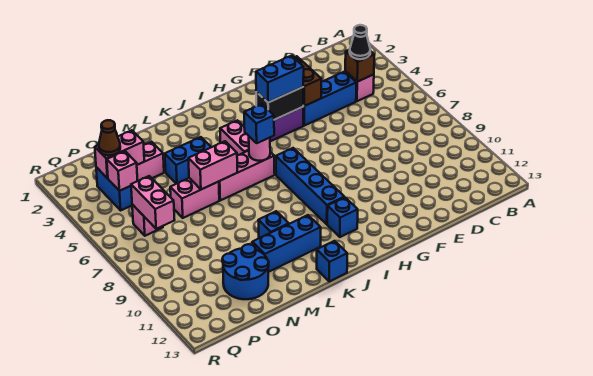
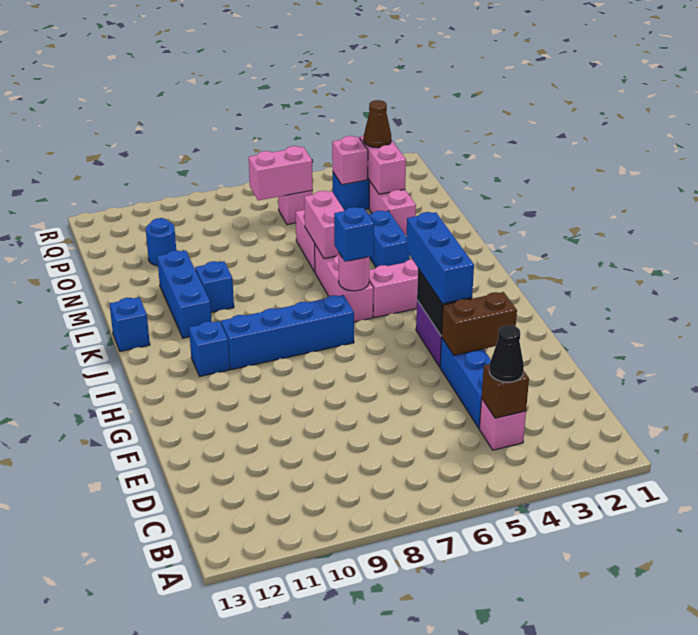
blue 1x2 brick [256,56,304,103] -> blue 1x3 brick [406,212,474,304]
blue 2x2 round brick [222,244,269,299] -> blue 1x1 round brick [146,218,176,266]

